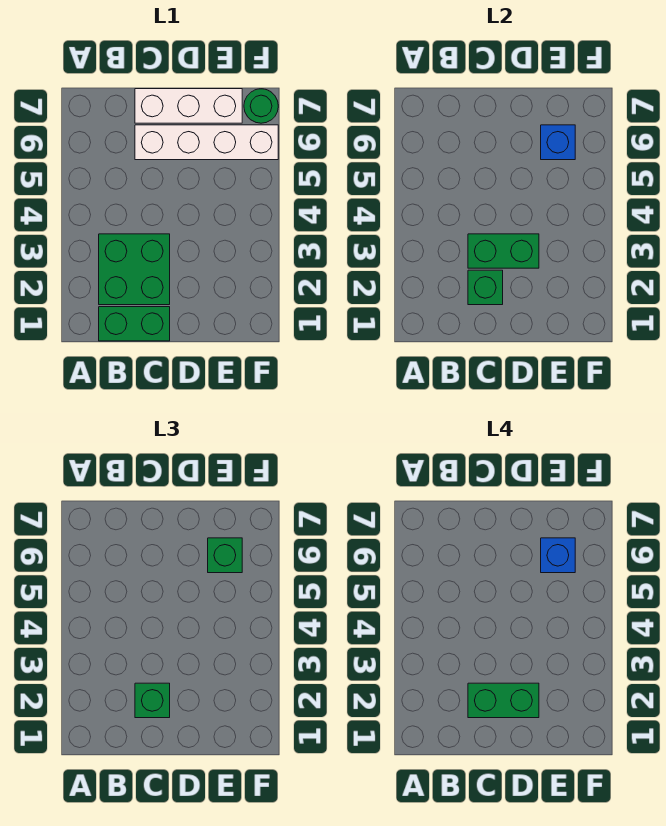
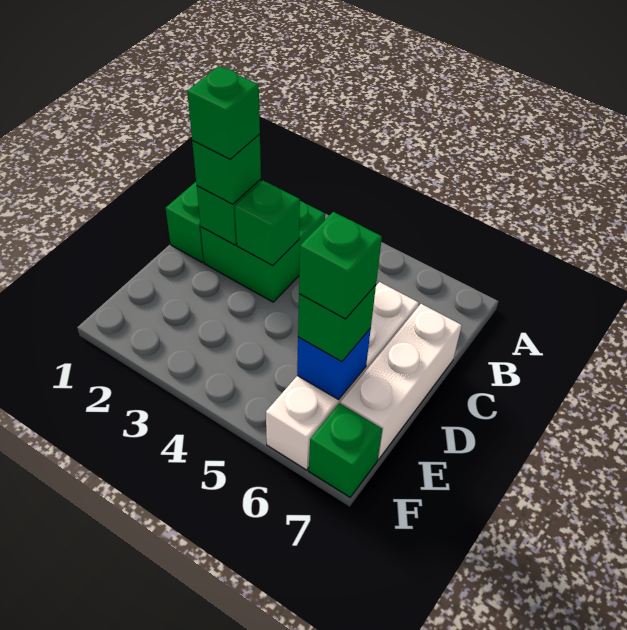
green 1x2 brick [468,683,539,718] -> green 1x1 brick [187,66,260,159]
green 1x2 brick [468,234,539,268] -> green 1x1 brick [235,181,300,265]
blue 1x1 brick [541,538,575,573] -> green 1x1 brick [299,212,382,319]
green 1x1 round brick [244,89,278,123] -> green 1x1 brick [309,403,382,497]

